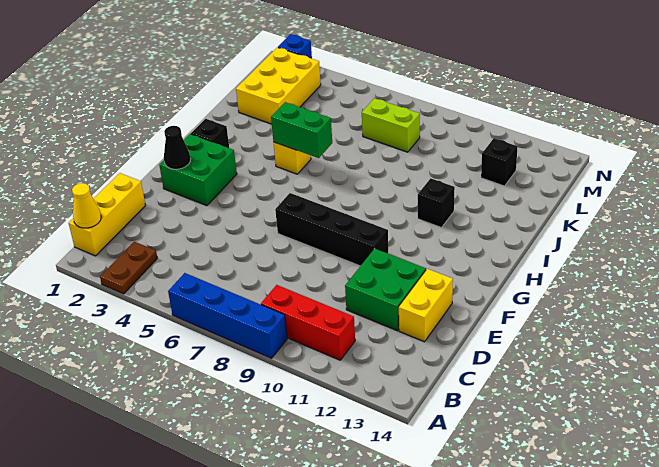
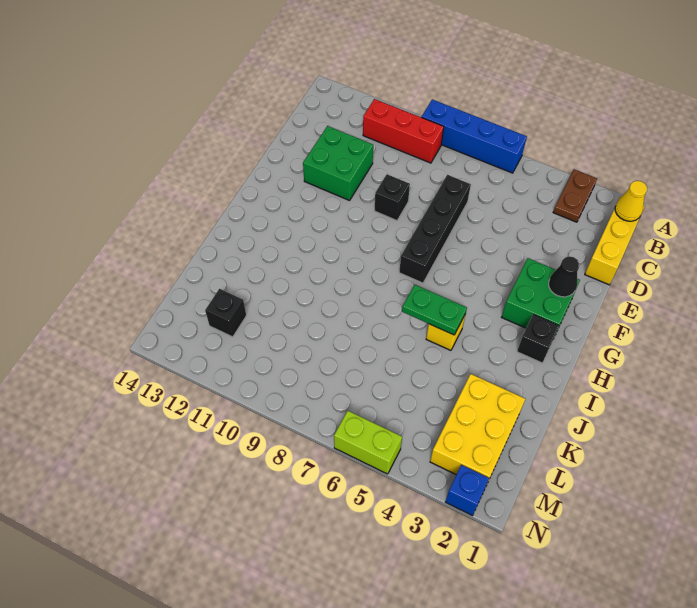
yellow 1x2 brick [399,269,453,342] -> none
black 1x4 brick [275,193,388,266] -> black 1x4 brick turned to [399,175,471,283]
green 1x2 brick [271,102,332,158] -> green 1x2 plate [402,285,467,335]
black 1x1 brick [418,178,455,228] -> black 1x1 brick moved to [374,174,410,221]
lime 1x2 brick [362,98,420,152] -> lime 1x2 brick moved to [334,411,402,474]

